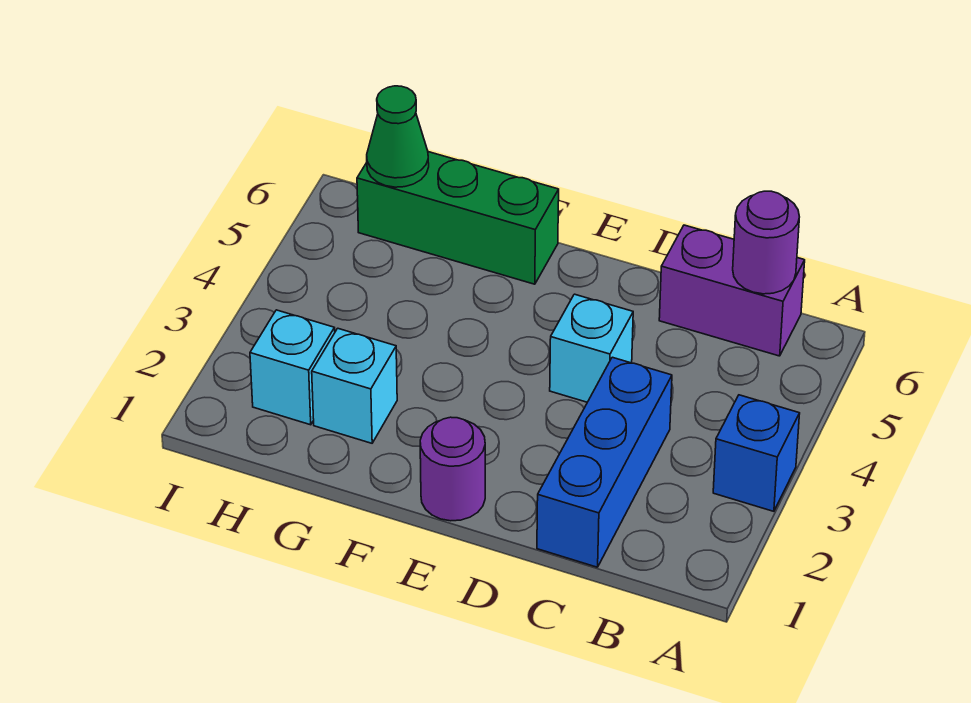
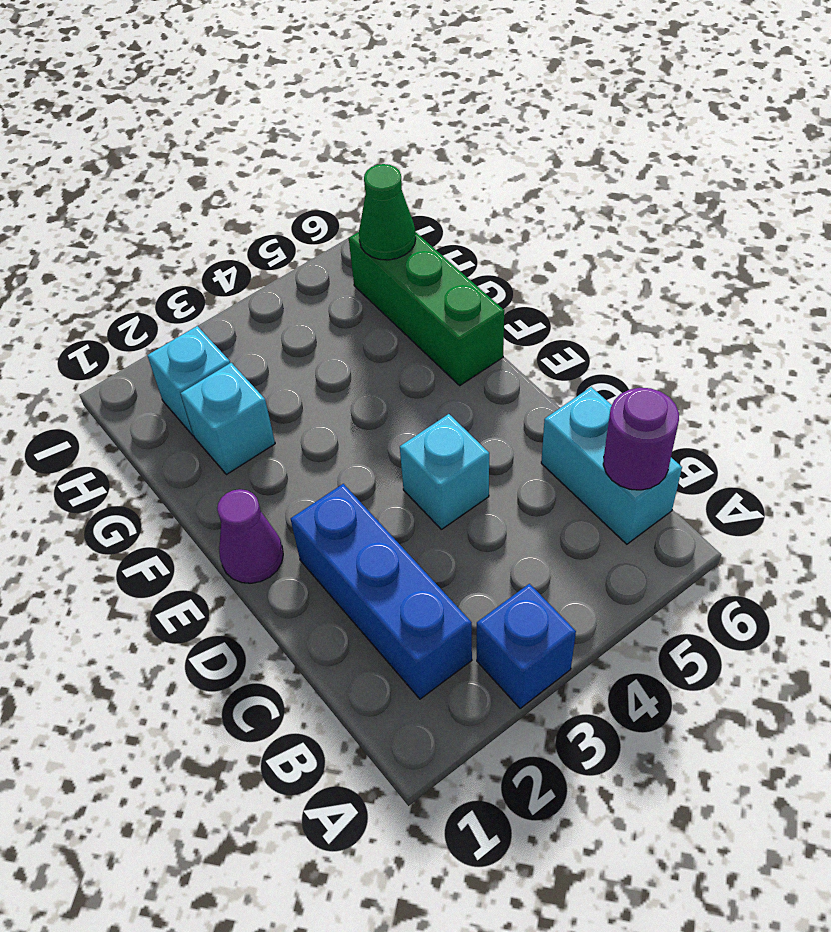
purple 1x2 brick [659,225,805,356] -> cyan 1x2 brick [541,387,682,544]
blue 1x3 brick [537,357,672,567] -> blue 1x3 brick turned to [291,484,472,699]
purple 1x1 round brick [420,417,485,521] -> purple 1x1 cone [217,489,283,583]

